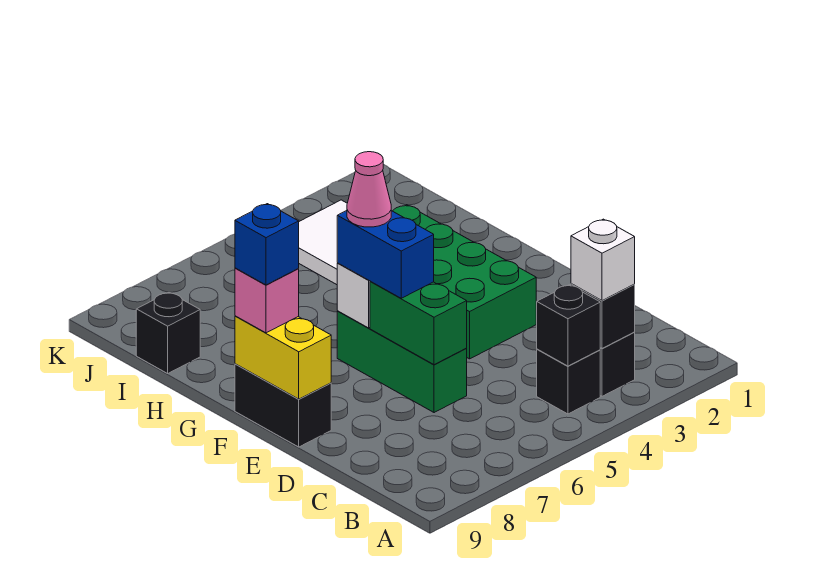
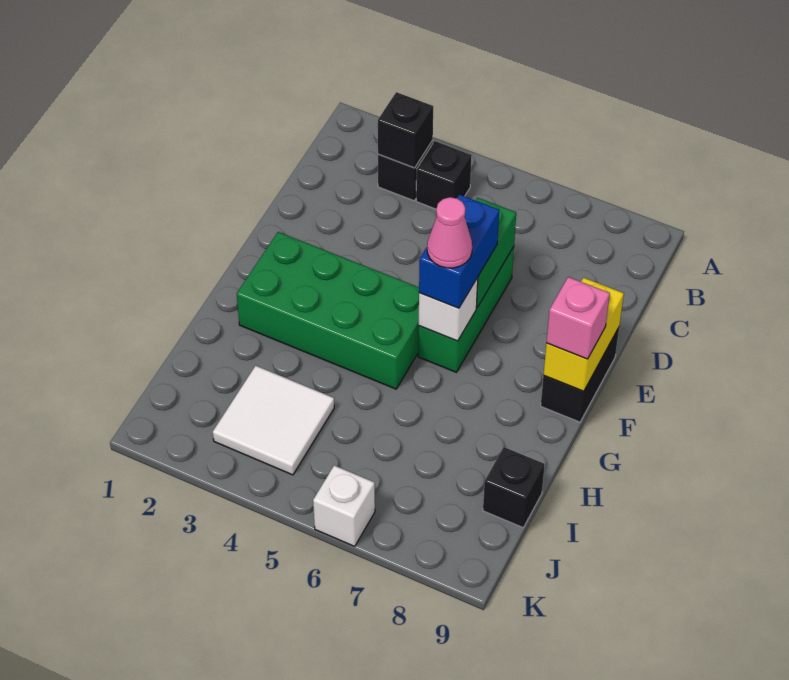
white 1x1 brick [571,219,635,301] -> white 1x1 brick moved to [313,465,375,546]
black 1x1 brick [536,285,600,366] -> none
green 2x4 brick [393,205,536,359] -> green 2x4 brick turned to [237,232,419,389]
blue 1x1 brick [235,204,299,285] -> none

